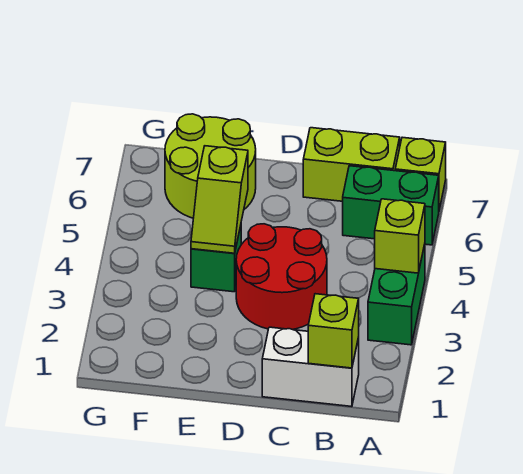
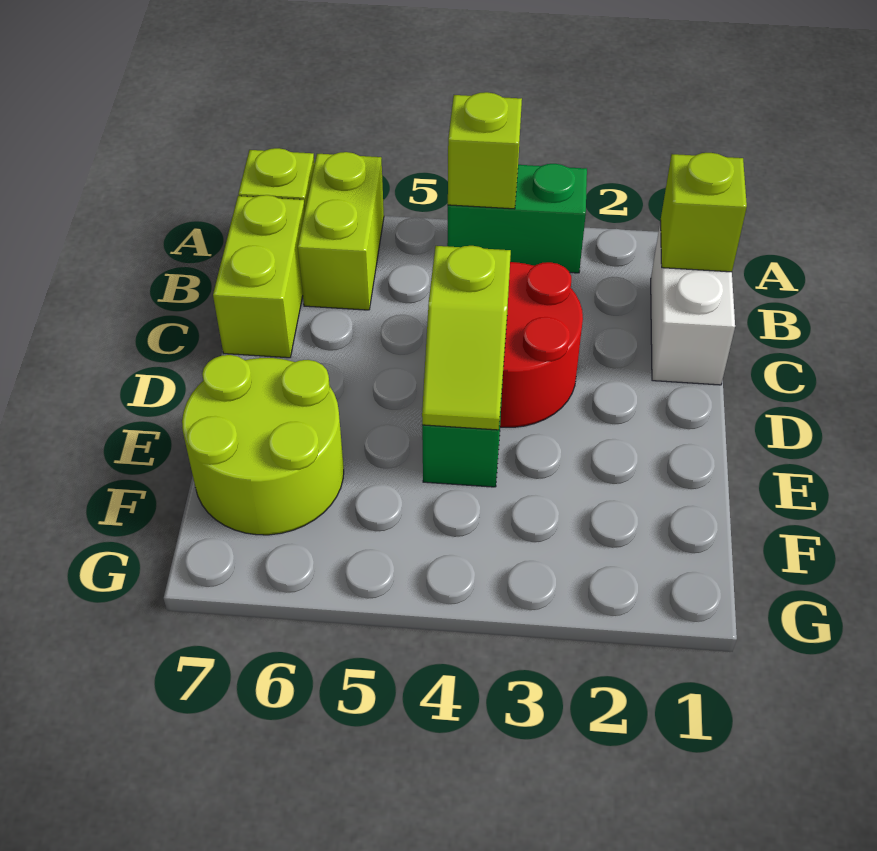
green 1x2 brick [343,166,439,245] -> lime 1x2 brick [298,152,384,310]
lime 1x2 slope [191,146,248,253] -> lime 1x2 slope turned to [422,246,511,430]

